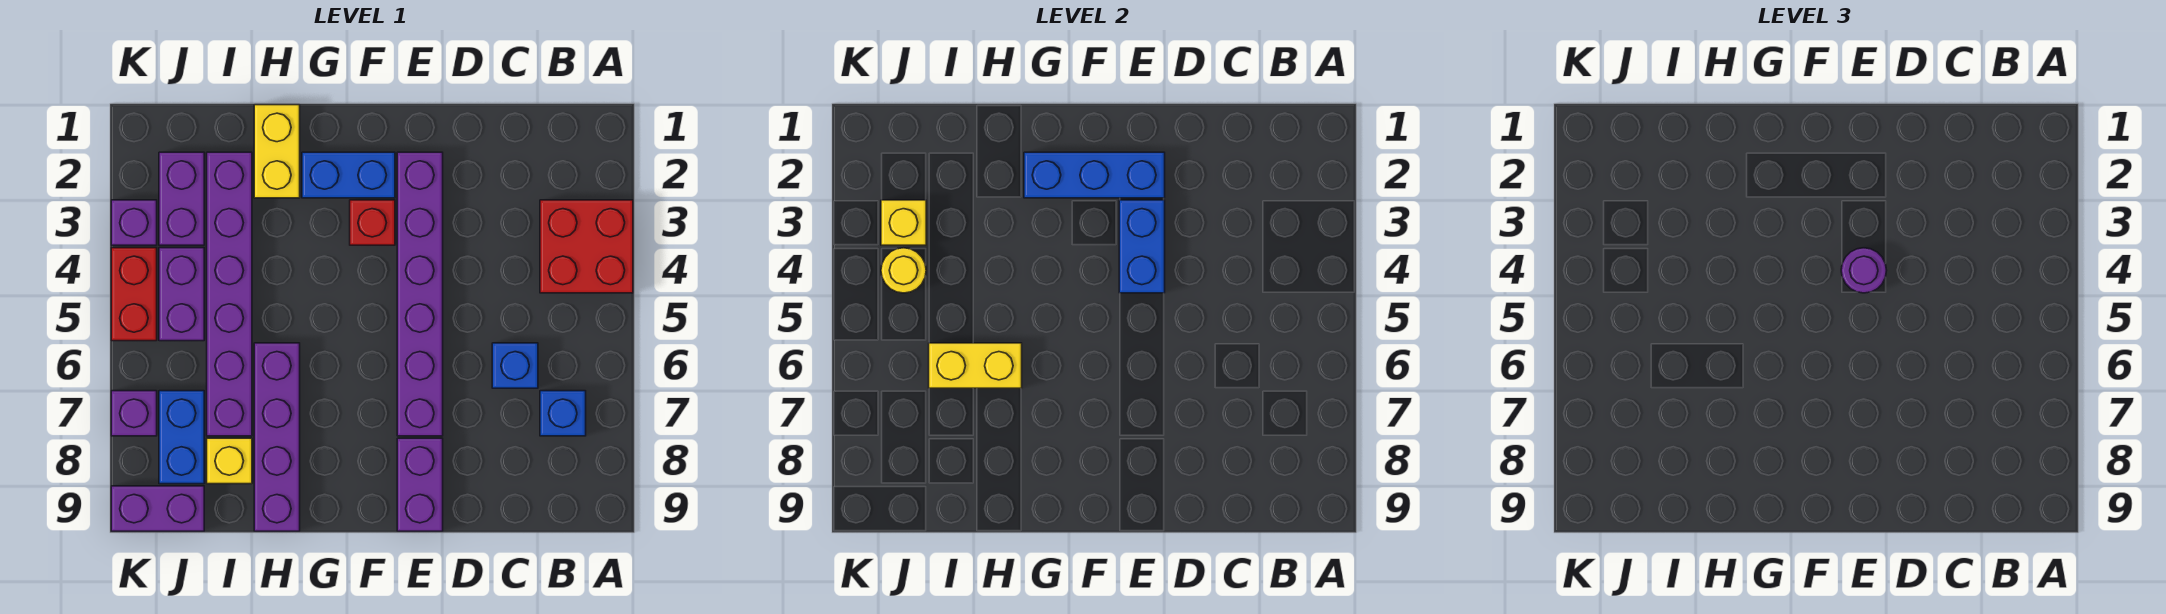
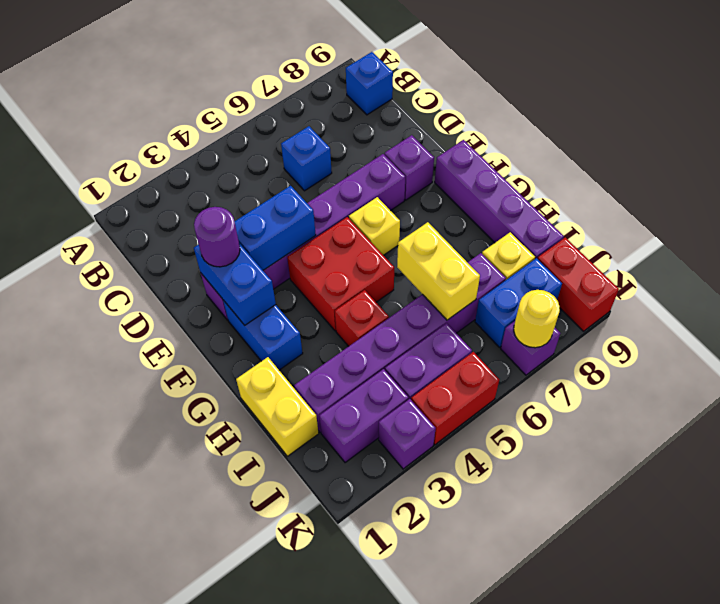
red 2x2 brick [540,200,633,293] -> red 2x2 brick moved to [287,217,394,331]
blue 1x1 brick [540,391,586,436] -> blue 1x1 brick moved to [346,52,393,115]
blue 1x3 brick [1024,152,1165,198] -> blue 1x2 brick [194,243,276,325]
purple 1x1 round brick [1841,248,1887,293] -> purple 1x1 round brick moved to [194,207,240,267]
purple 1x2 brick [397,438,443,531] -> purple 1x1 brick [384,135,434,200]
red 1x1 brick [350,200,395,245] -> red 1x1 brick moved to [335,290,389,346]
yellow 1x2 brick [254,105,300,198] -> yellow 1x2 brick turned to [236,357,319,456]
purple 1x4 brick [254,343,300,531] -> purple 1x4 brick turned to [435,140,564,259]
yellow 1x1 brick [881,200,926,245] -> yellow 1x1 brick moved to [349,197,400,255]
yellow 1x1 round brick [881,248,926,293] -> yellow 1x1 round brick moved to [514,290,560,348]
purple 1x2 brick [111,486,204,531] -> red 1x2 brick [538,237,619,331]

